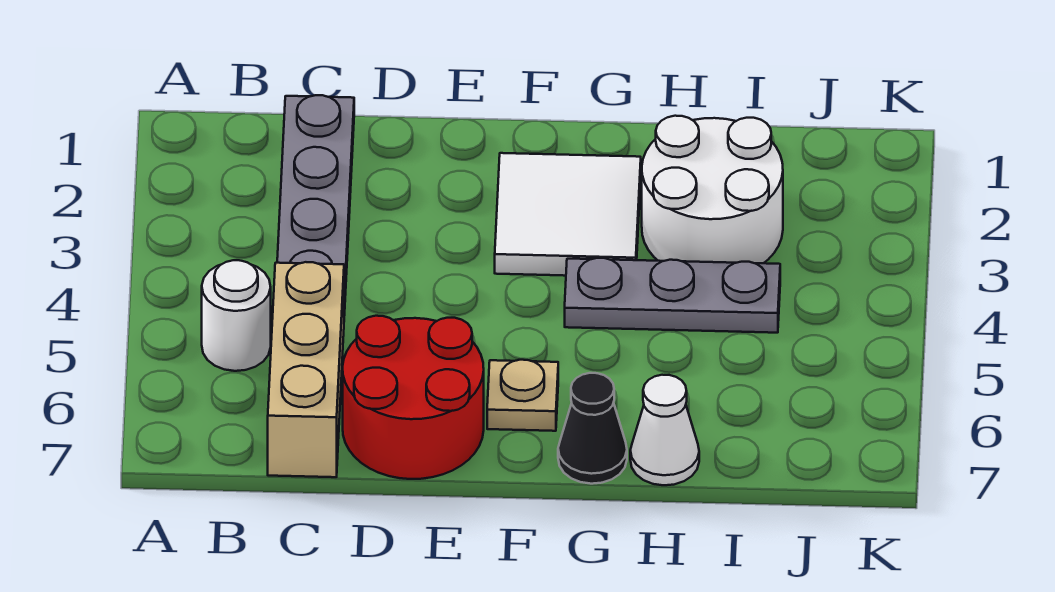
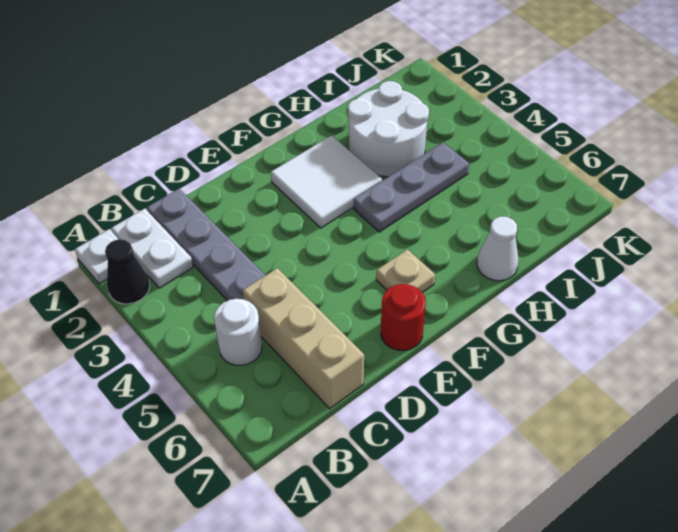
none -> white 1x1 plate [75,229,118,284]
none -> white 1x2 plate [111,209,193,288]
red 2x2 round brick [343,316,484,479] -> red 1x1 round brick [381,284,426,351]
black 1x1 cone [558,373,627,484] -> black 1x1 cone moved to [105,239,150,304]

